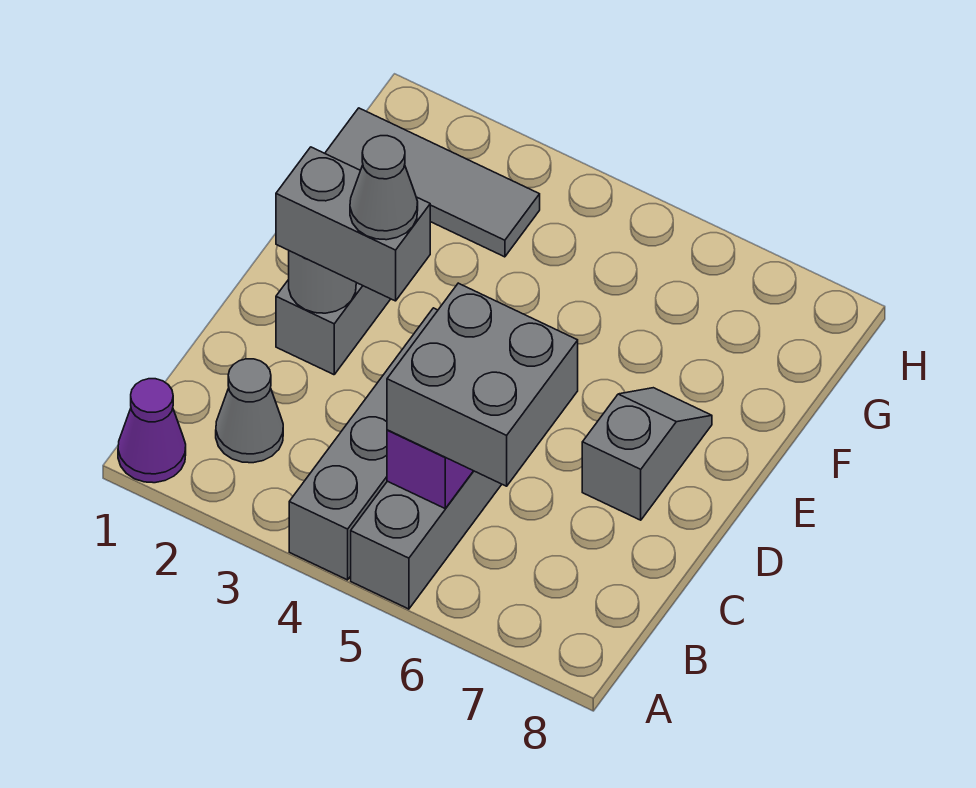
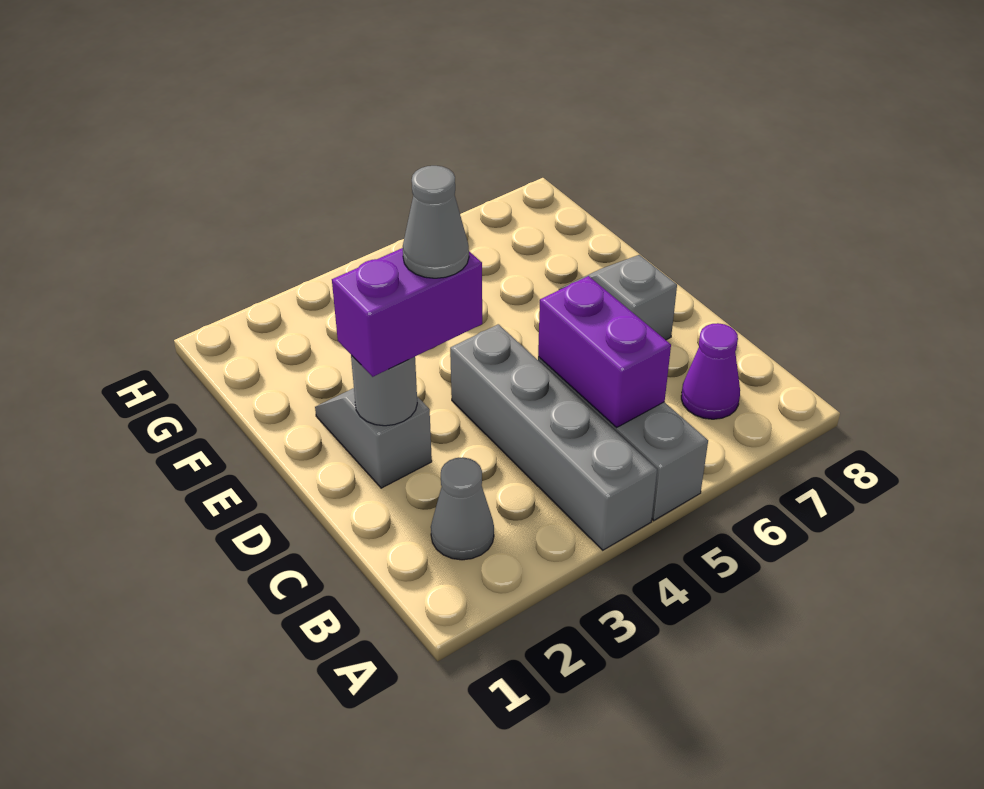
purple 1x1 cone [118,379,186,483] -> purple 1x1 cone moved to [681,323,740,419]
grey 2x2 brick [387,283,578,486] -> none
grey 1x2 brick [276,147,430,301] -> purple 1x2 brick [332,248,482,377]
grey 1x3 tile [325,108,540,257] -> none

